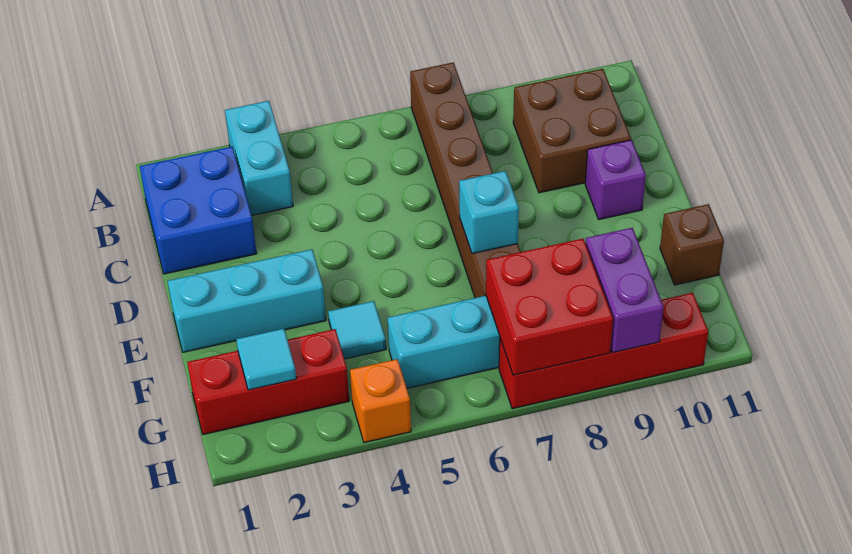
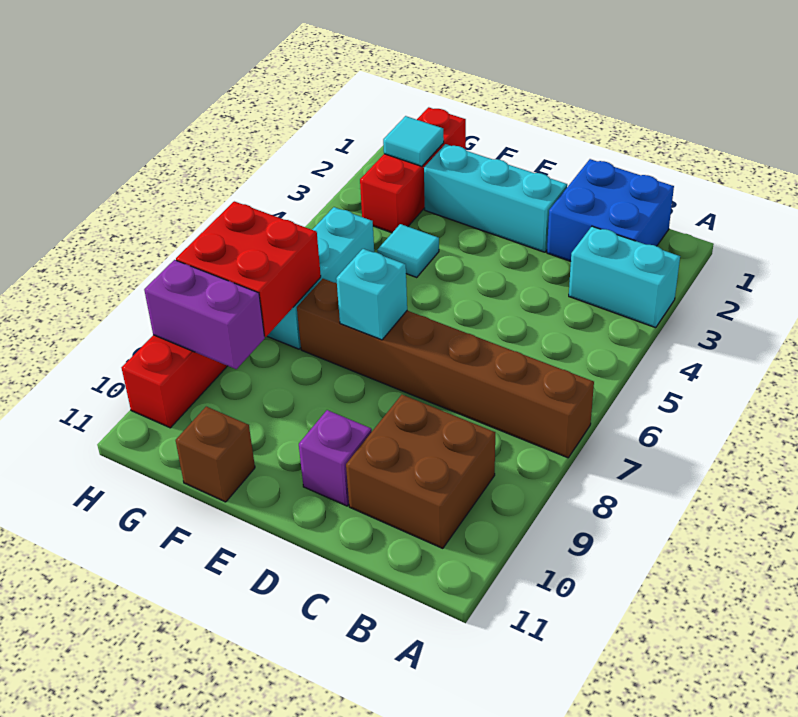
cyan 1x3 brick [168,249,326,352] -> cyan 1x3 brick turned to [424,144,567,252]
orange 1x1 brick [350,359,411,443] -> none

